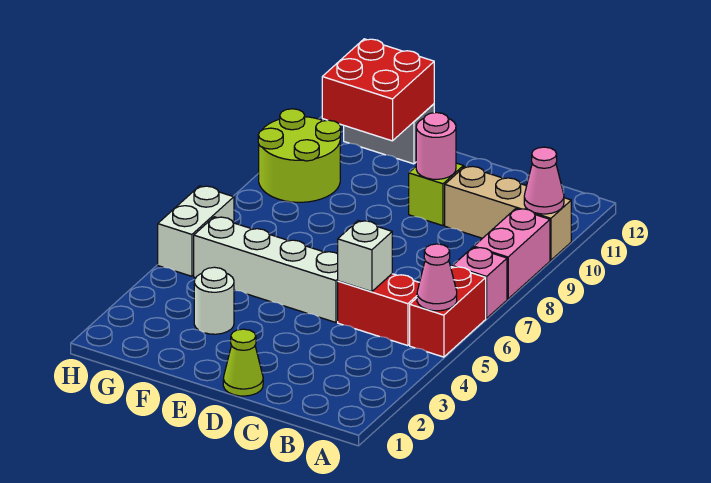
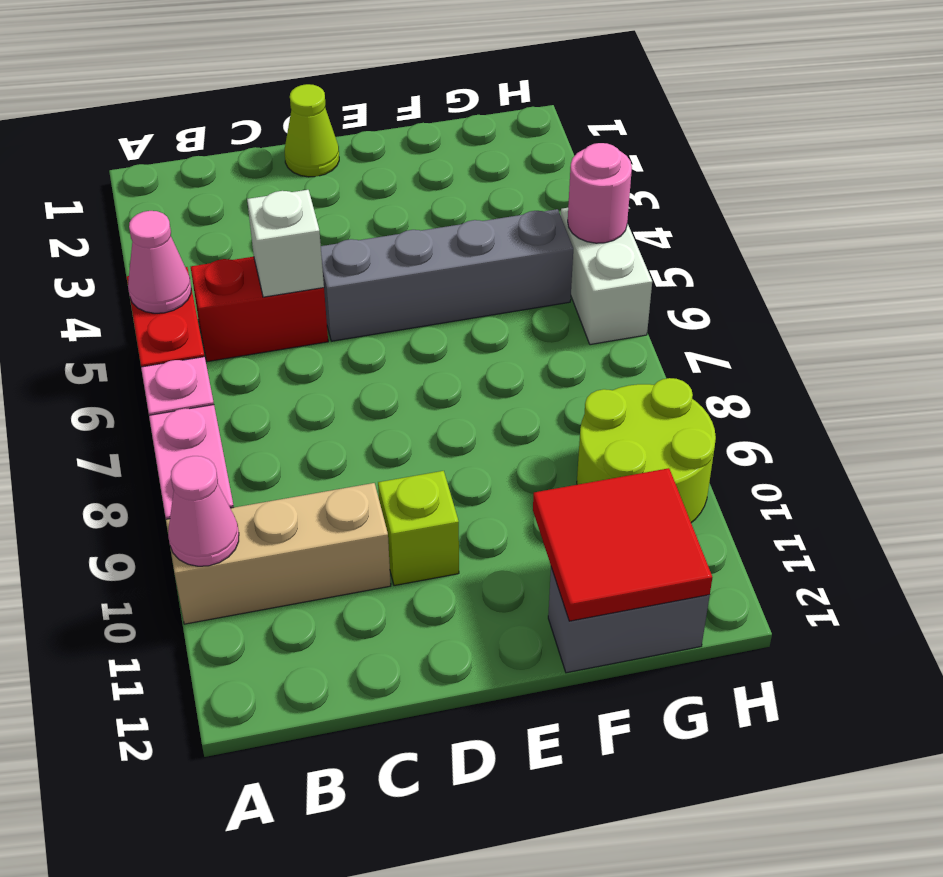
white 1x4 brick [194,217,338,322] -> grey 1x4 brick [321,209,573,341]
pink 1x1 round brick [416,113,456,179] -> pink 1x1 round brick moved to [568,143,632,243]
white 1x1 round brick [194,267,234,334] -> none
red 2x2 brick [322,39,434,141] -> red 2x2 tile [533,468,712,621]

